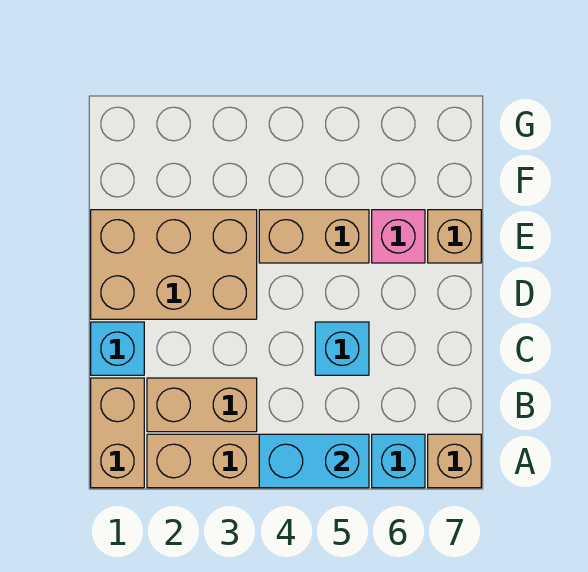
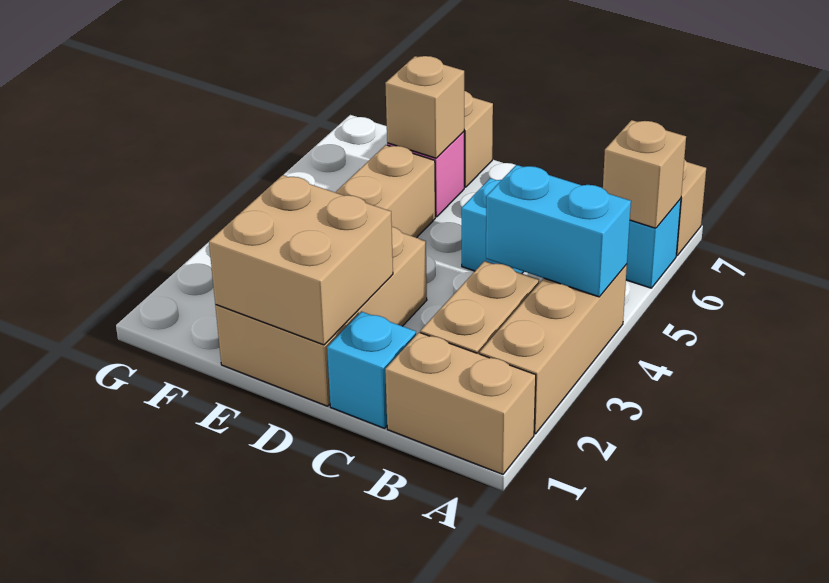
cyan 1x2 brick [259,434,369,488] -> cyan 1x2 brick turned to [486,165,631,297]
none -> tan 1x1 brick [603,120,686,228]
none -> tan 2x2 brick [209,175,393,345]
none -> tan 1x1 brick [385,56,464,158]

